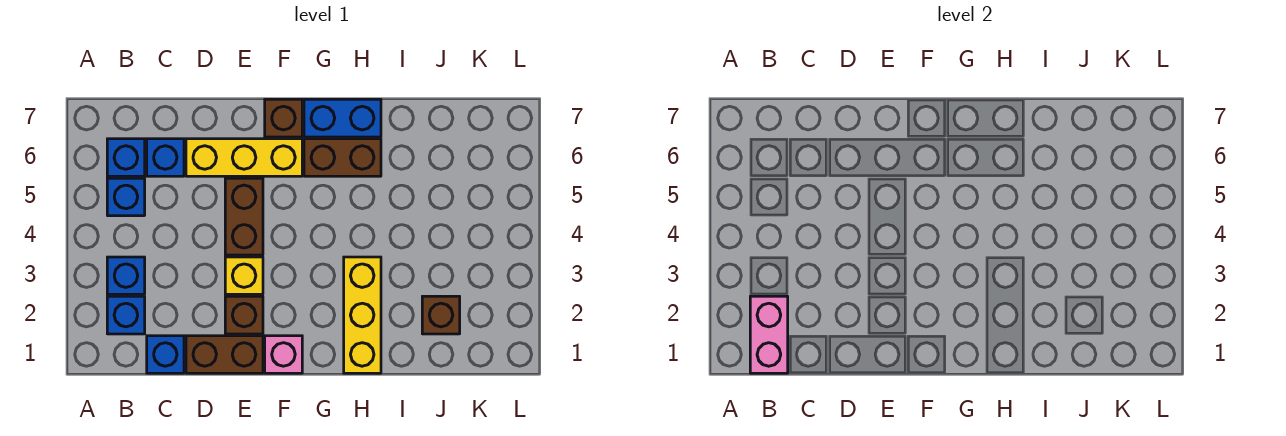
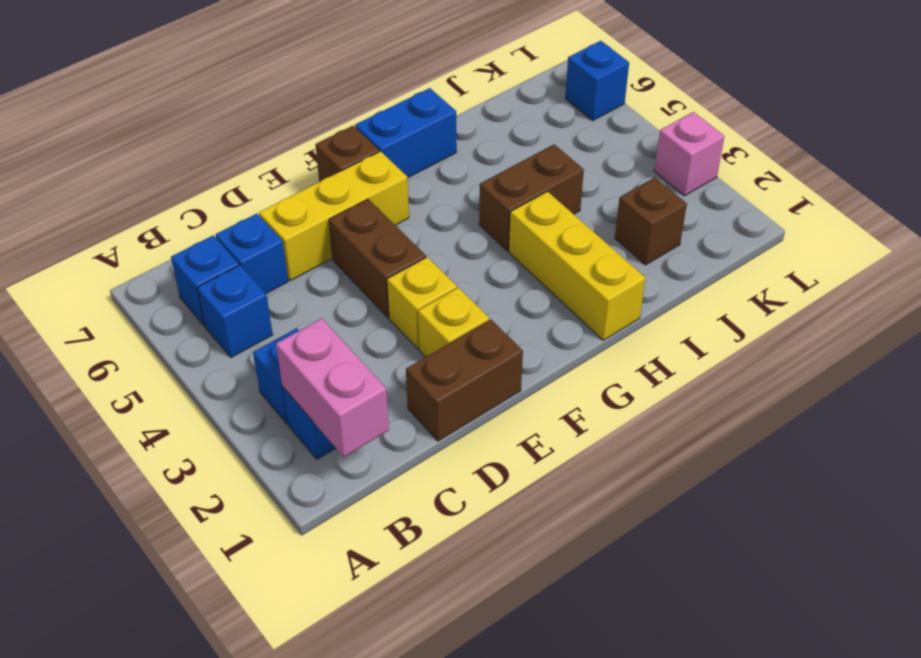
blue 1x1 brick [147,336,184,373] -> blue 1x1 brick moved to [565,41,629,121]
brown 1x1 brick [225,296,263,334] -> yellow 1x1 brick [418,288,489,357]
pink 1x1 brick [265,336,302,373] -> pink 1x1 brick moved to [654,112,725,196]
brown 1x2 brick [304,139,381,176] -> brown 1x2 brick moved to [479,144,584,251]

